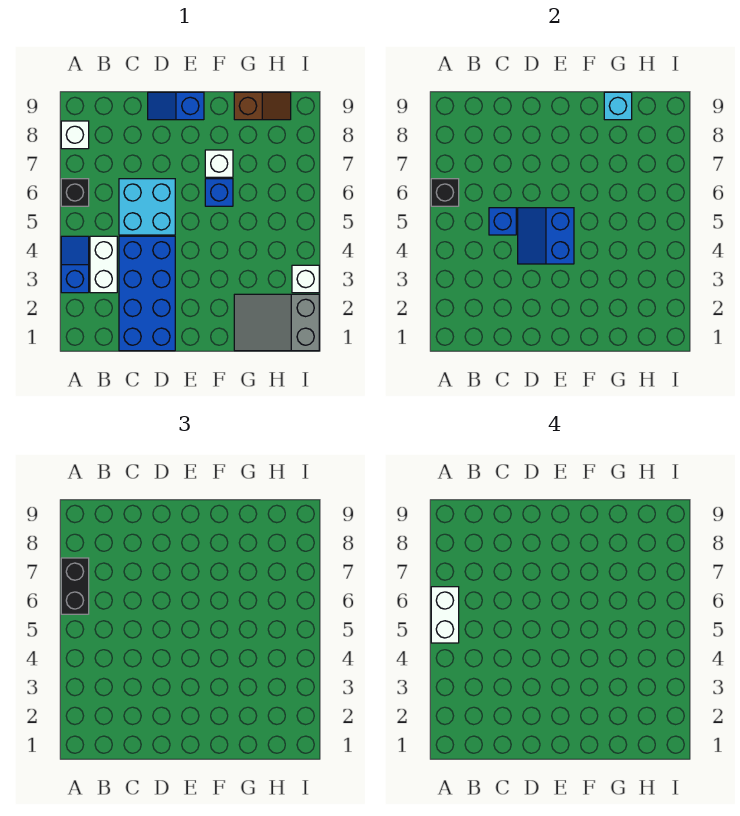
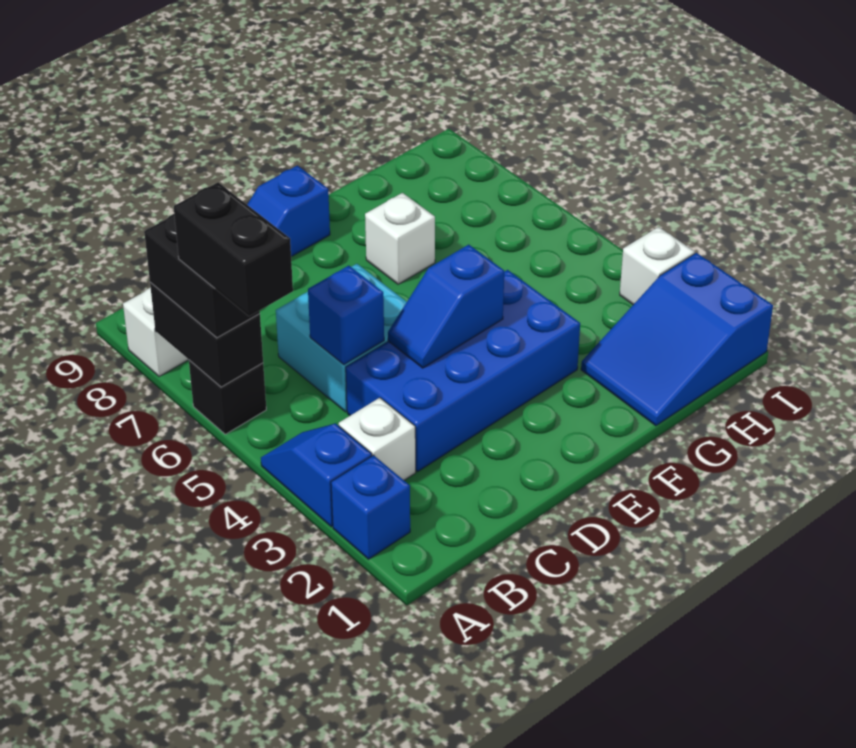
white 1x2 brick [431,587,459,643] -> black 1x2 brick [174,182,293,316]
black 1x1 brick [431,179,459,206] -> black 1x2 brick [150,282,263,387]
white 1x2 brick [90,236,117,293] -> white 1x1 brick [339,398,416,480]
blue 2x4 brick [119,236,175,351] -> blue 2x4 brick turned to [346,270,580,471]
blue 2x2 slope [518,208,574,264] -> blue 1x2 slope [388,245,504,368]
blue 1x1 brick [205,179,233,206] -> blue 1x1 brick moved to [331,455,410,559]
grey 2x3 slope [234,294,319,351] -> blue 2x3 slope [581,253,773,426]
brown 1x2 slope [234,92,291,120] -> none
cyan 1x1 brick [604,92,632,120] -> none

